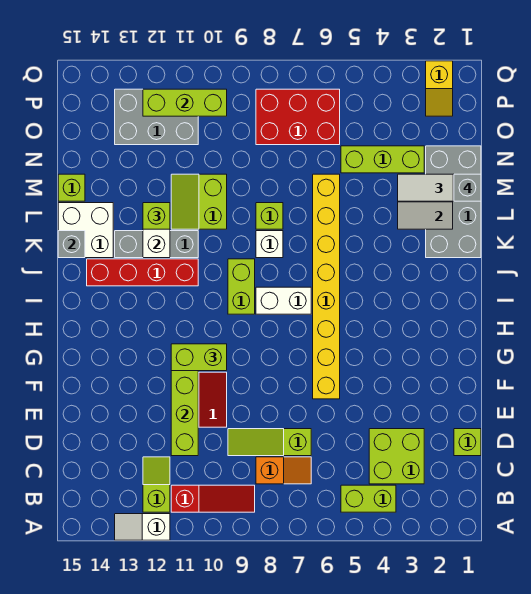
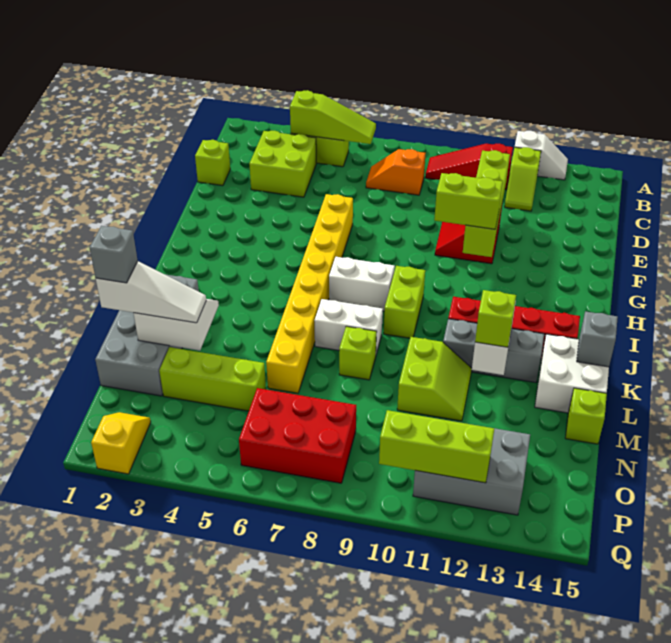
lime 1x3 slope [228,429,311,456] -> lime 1x3 slope moved to [290,90,376,144]
white 1x1 brick [256,231,283,258] -> white 1x2 brick [314,299,383,354]

